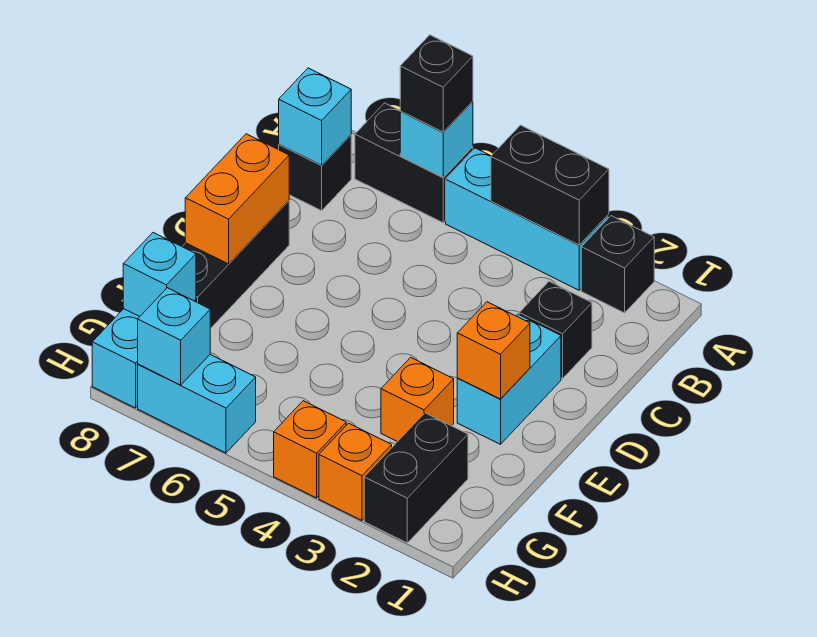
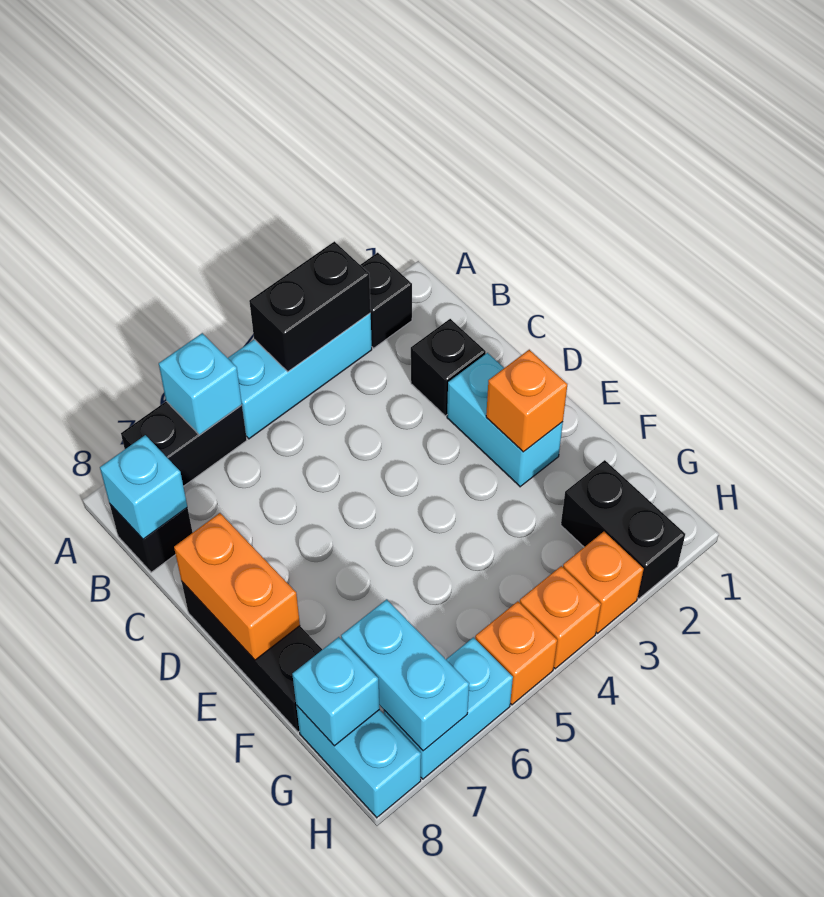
black 1x1 brick [400,35,473,132] -> none
orange 1x1 brick [381,357,454,442] -> orange 1x1 brick moved to [475,601,557,705]
cyan 1x1 brick [138,288,210,385] -> cyan 1x2 brick [341,599,469,751]

